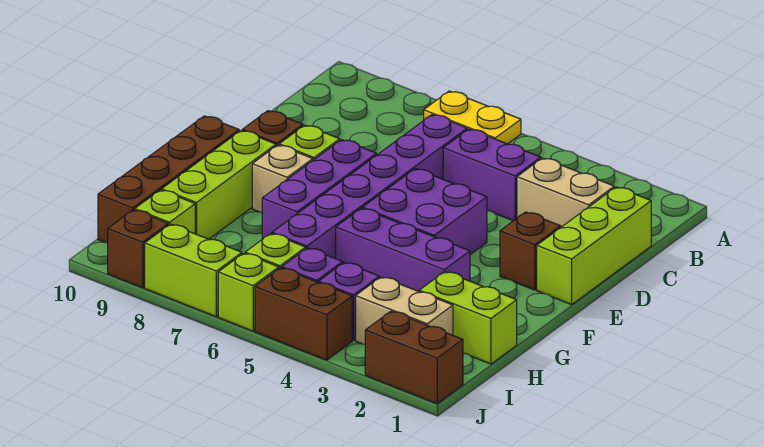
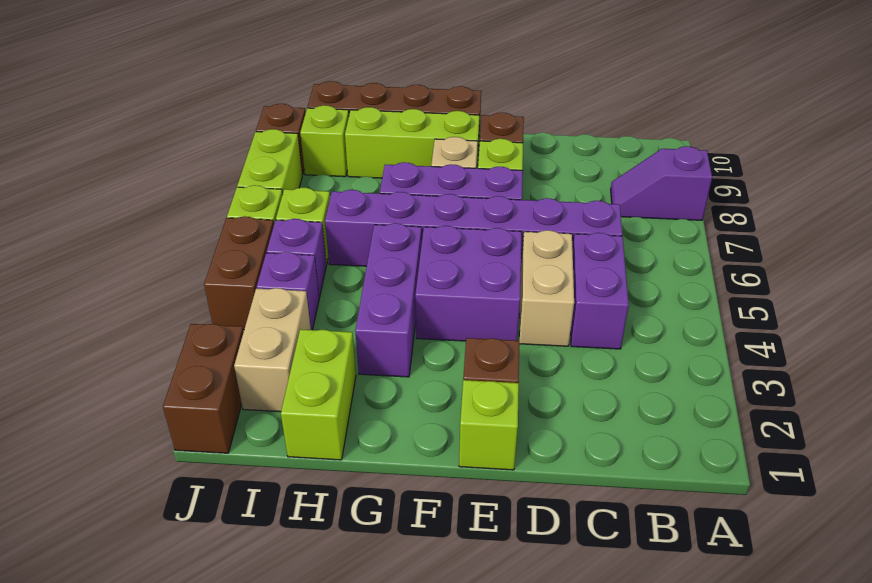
yellow 1x2 plate [424,91,521,144] -> none
none -> purple 1x2 slope [611,146,712,220]
lime 1x3 brick [537,187,651,304] -> lime 1x1 brick [459,380,519,470]
tan 1x2 brick [517,158,614,227] -> tan 1x2 brick moved to [519,230,574,346]

